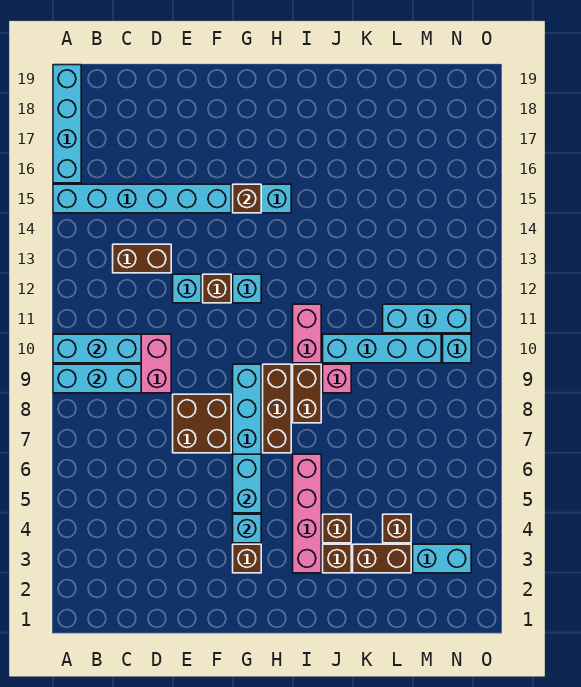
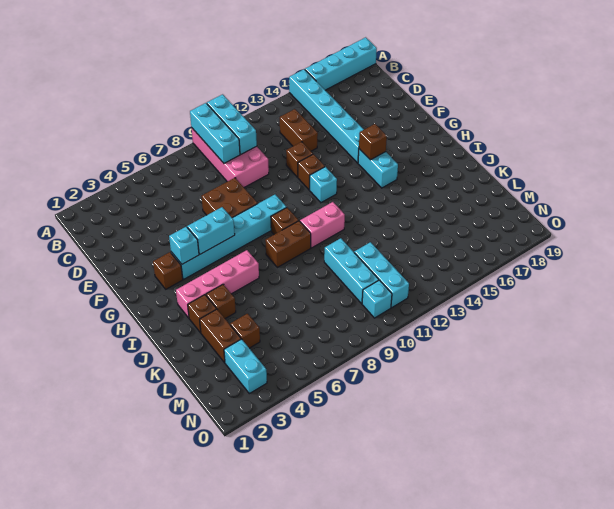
cyan 1x1 brick [173,274,201,303] -> brown 1x1 brick [286,142,313,177]
brown 1x3 brick [263,364,291,453] -> brown 1x1 brick [271,208,299,234]
pink 1x1 brick [323,364,351,393] -> none
cyan 1x4 brick [323,334,441,363] -> cyan 1x3 brick [324,238,379,303]

